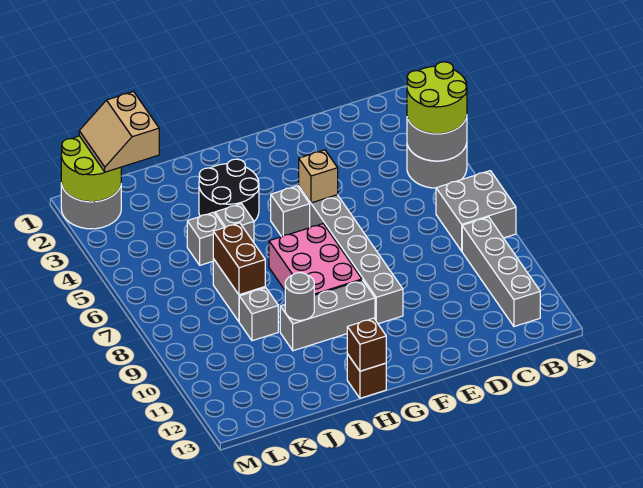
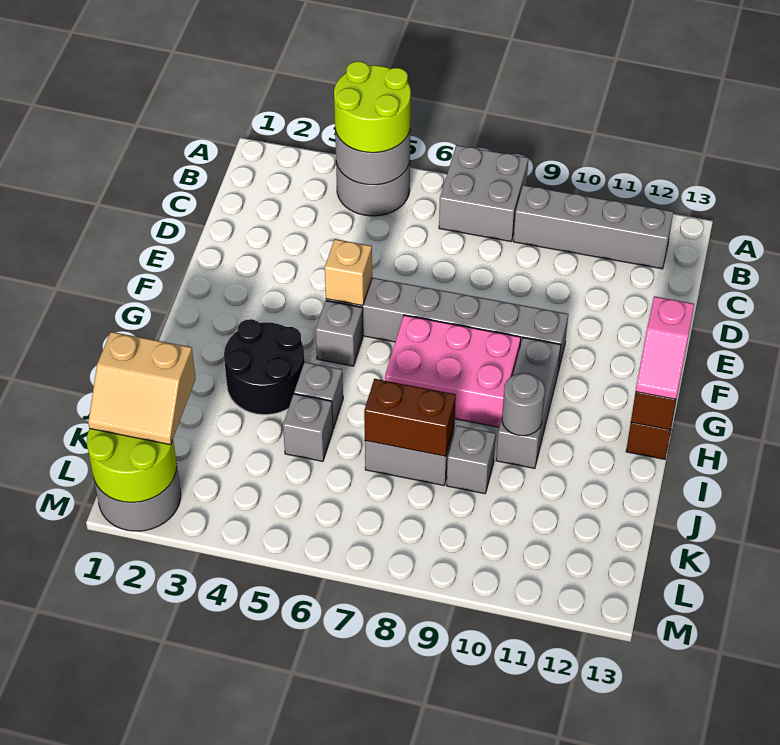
none -> pink 1x2 slope [636,296,694,399]

